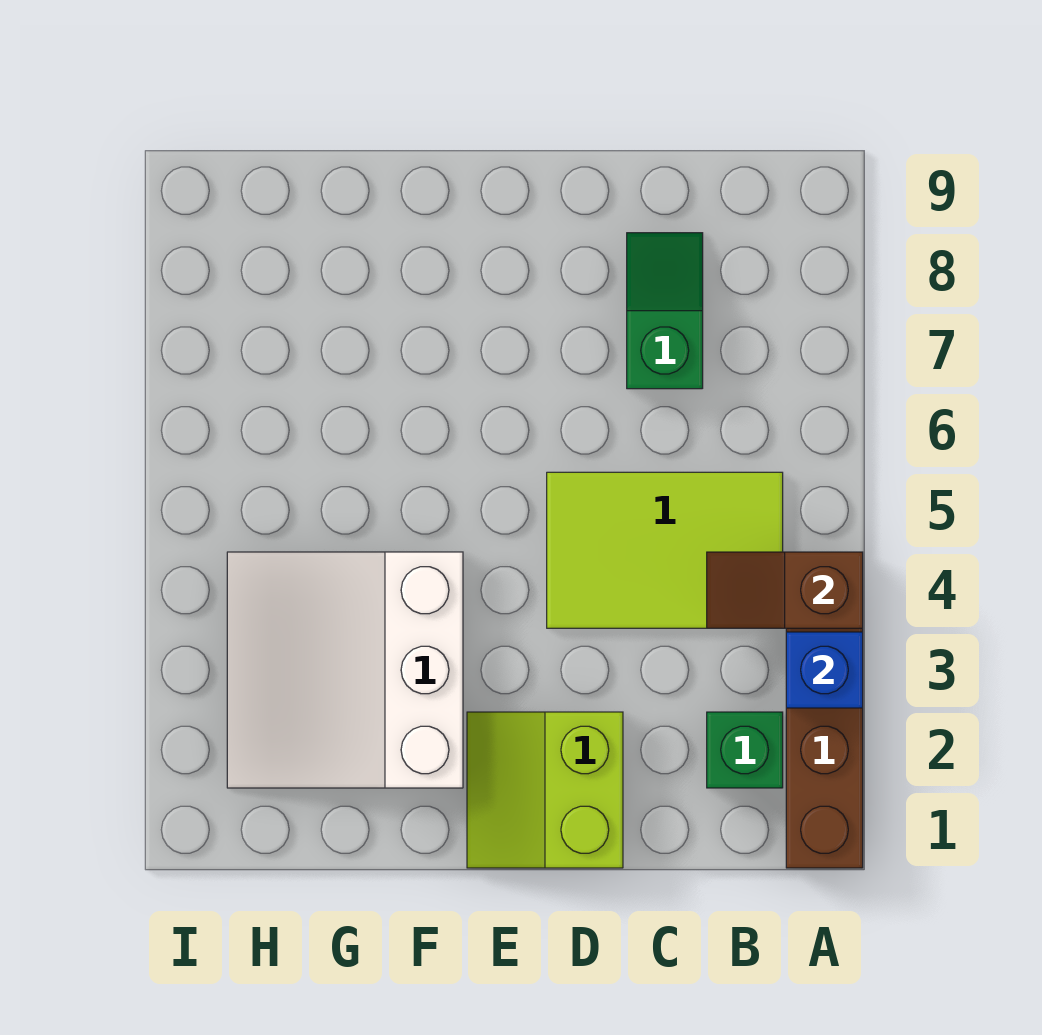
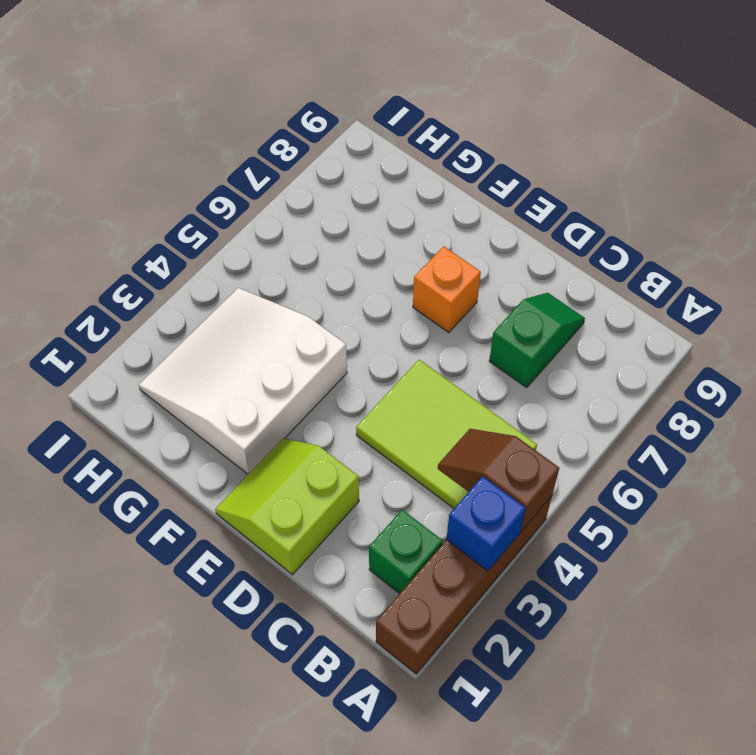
none -> orange 1x1 brick [413,246,481,333]

